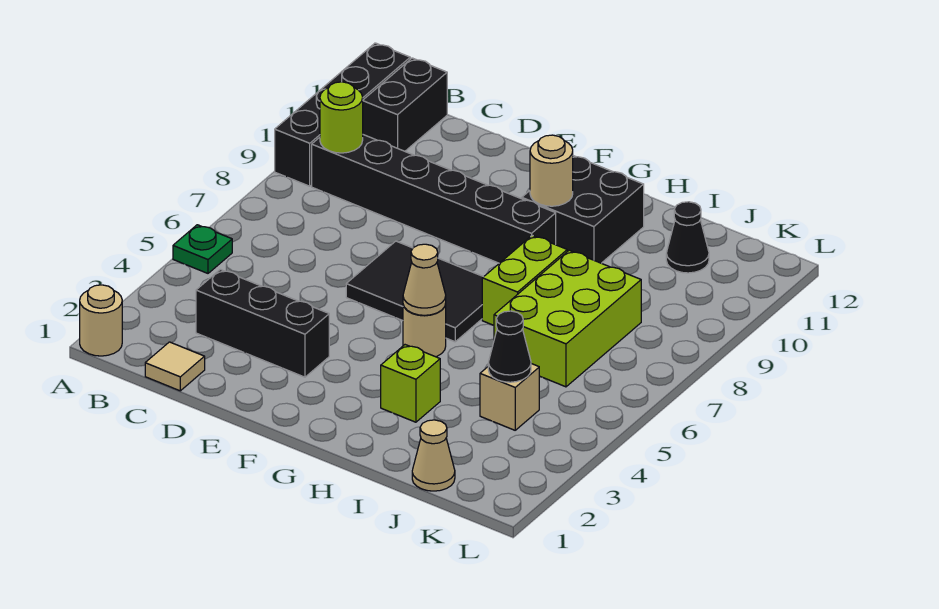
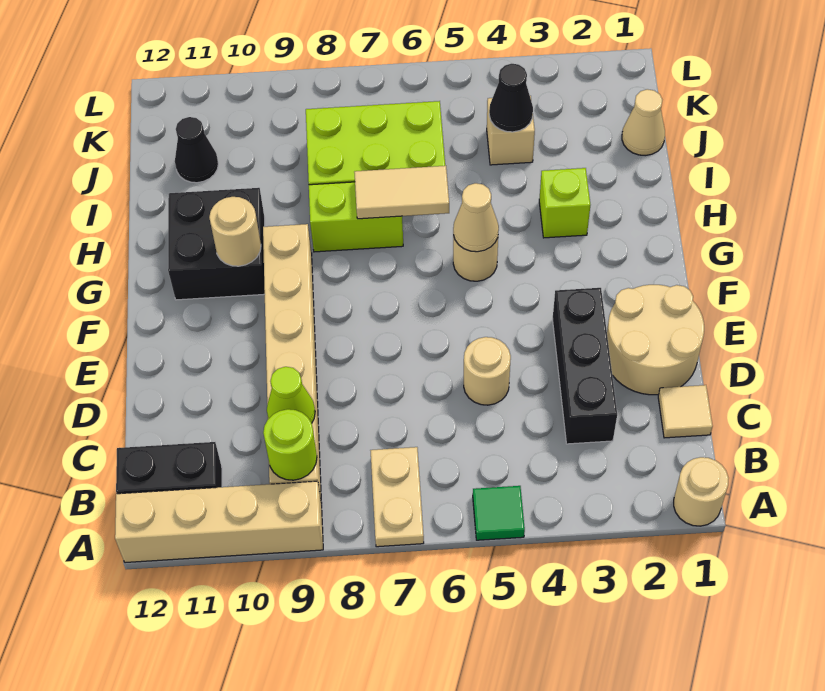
green 1x1 plate [173,225,232,273] -> green 1x1 tile [473,486,525,540]
none -> tan 1x2 plate [370,447,424,547]
black 1x4 brick [275,43,410,186] -> tan 1x4 brick [115,481,323,563]
black 1x6 brick [312,135,556,263] -> tan 1x6 brick [263,224,321,498]
none -> lime 1x1 cone [267,367,315,423]
none -> tan 2x2 round brick [607,285,704,395]
none -> tan 1x1 round brick [464,337,511,405]
black 2x3 tile [346,241,483,342] -> none
none -> tan 1x2 tile [354,166,449,219]

